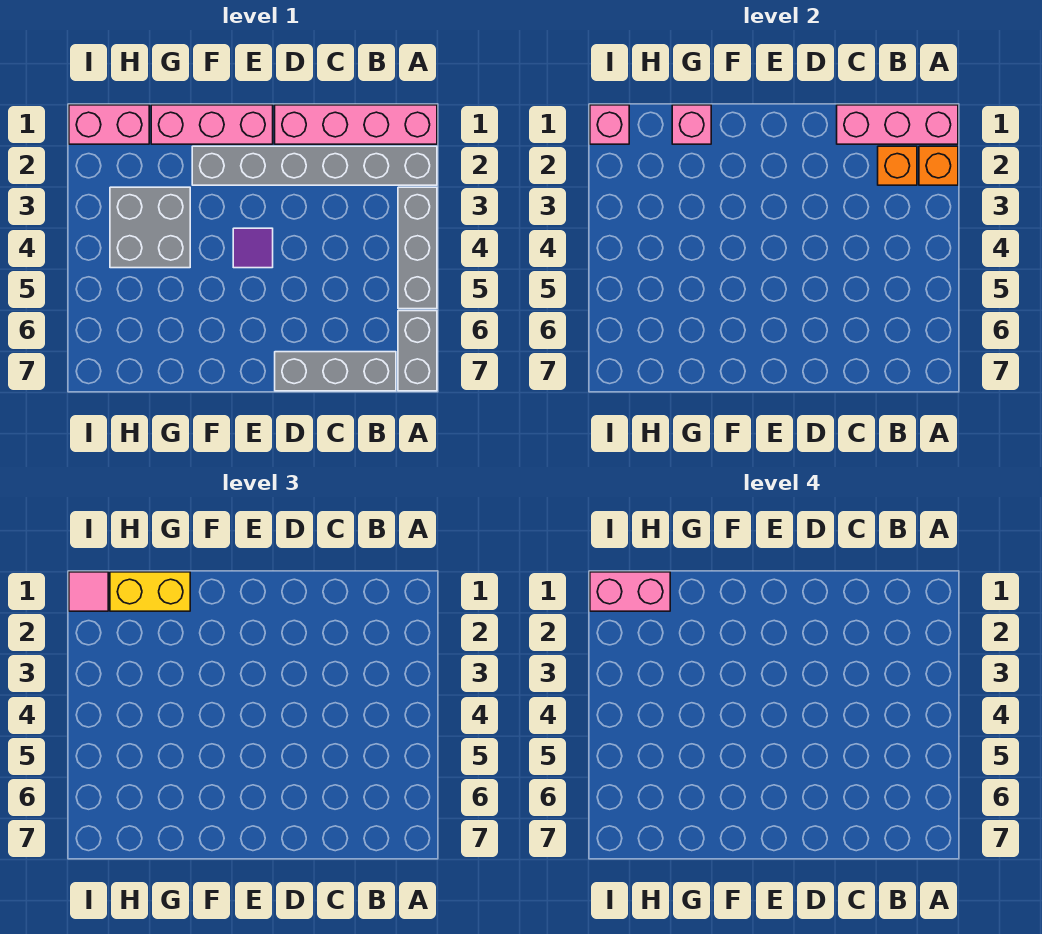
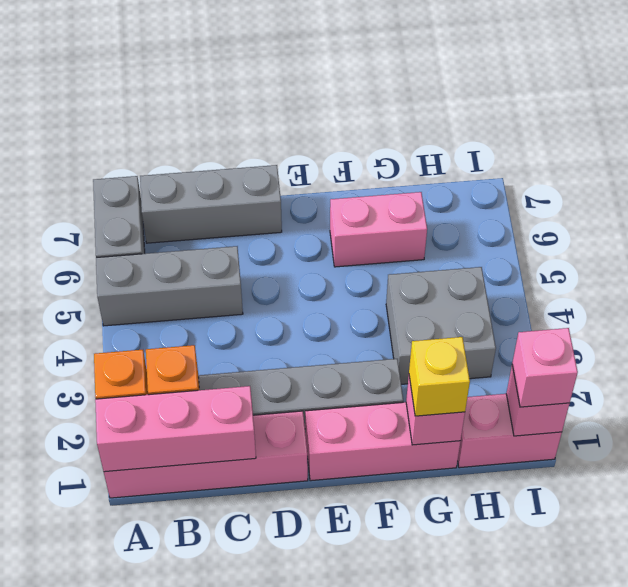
grey 1x3 brick [398,187,437,309] -> grey 1x3 brick turned to [96,246,243,326]
purple 1x1 tile [233,228,273,268] -> none
yellow 1x2 brick [110,572,190,611] -> yellow 1x1 brick [409,337,470,416]
pink 1x2 brick [590,572,670,611] -> pink 1x2 brick moved to [330,192,427,267]
pink 1x1 tile [69,572,108,611] -> pink 1x1 brick [512,328,578,407]

